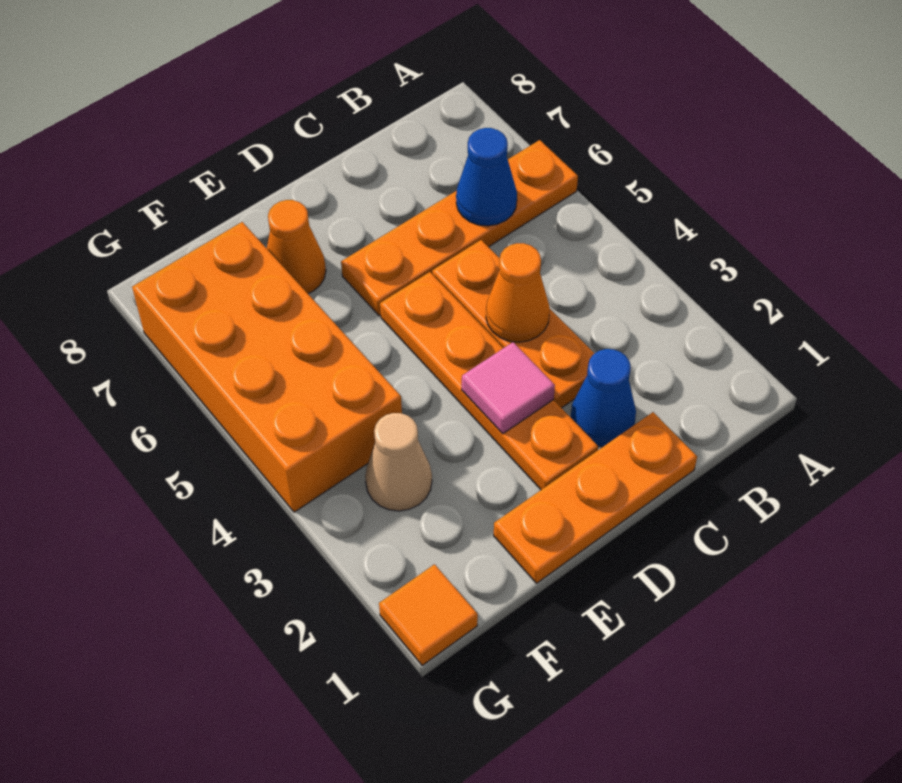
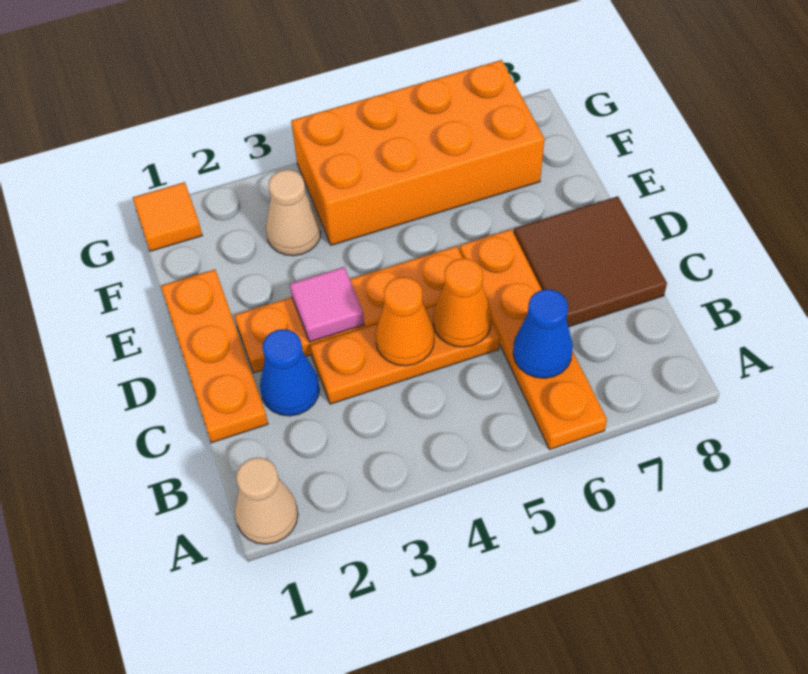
none -> tan 1x1 cone [235,457,298,544]
none -> brown 2x2 tile [514,196,667,327]
orange 1x1 cone [267,200,326,293] -> orange 1x1 cone moved to [433,258,492,347]

